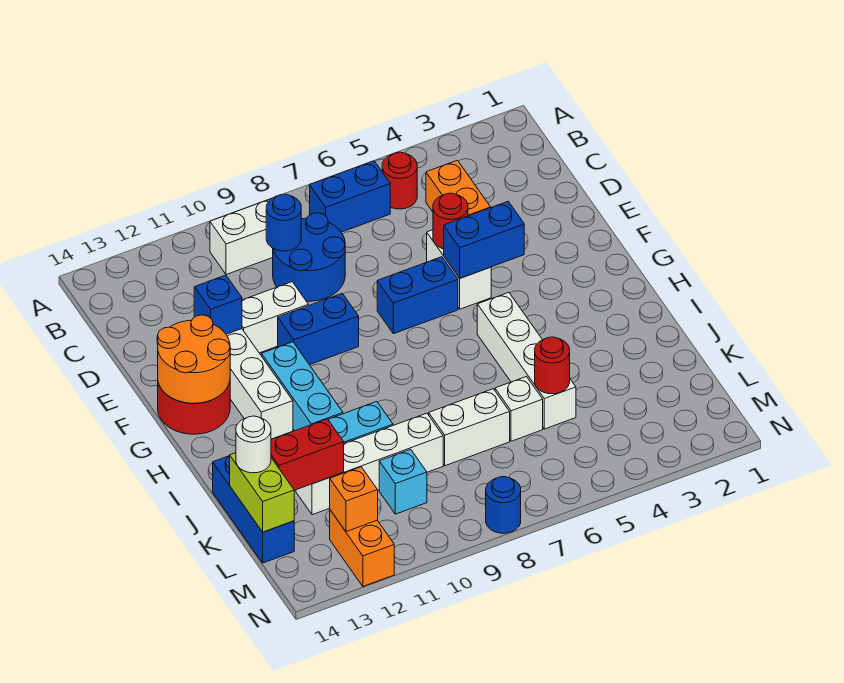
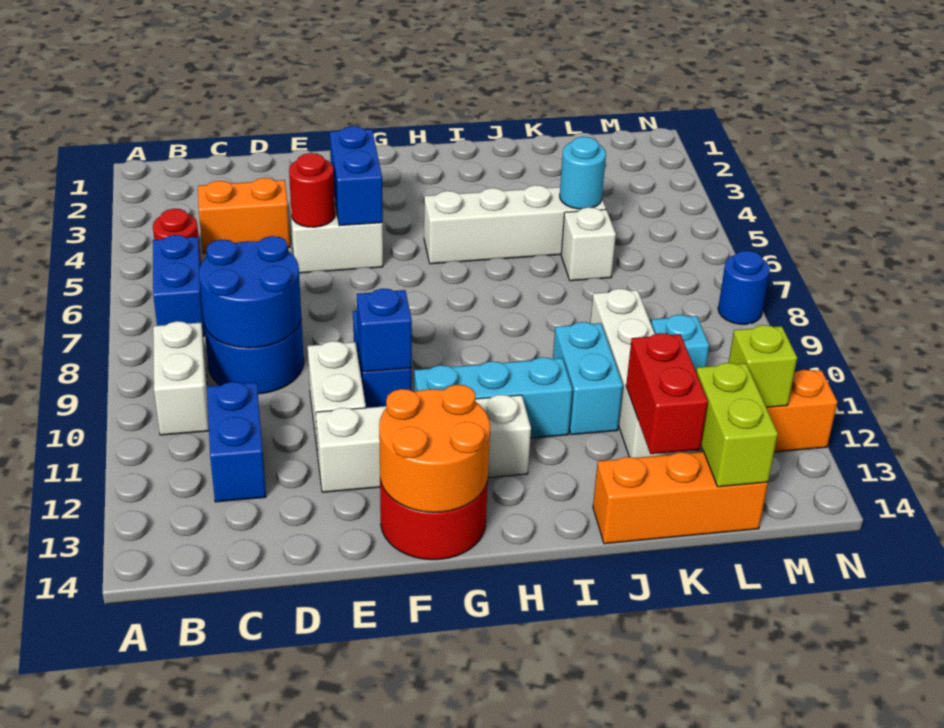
blue 1x1 round brick [266,194,301,251] -> blue 2x2 round brick [199,236,301,348]
blue 1x1 brick [194,275,242,334] -> blue 1x1 brick moved to [357,289,412,372]
blue 1x2 brick [377,257,458,334] -> blue 1x2 brick moved to [207,382,266,502]
blue 1x3 brick [213,456,294,563] -> orange 1x3 brick [593,452,768,544]
red 1x1 round brick [535,337,570,394] -> cyan 1x1 round brick [560,137,606,209]
white 1x2 brick [429,389,510,466] -> none
lime 1x2 brick [230,453,294,532] -> lime 1x2 brick turned to [696,363,778,487]
white 1x1 round brick [236,416,271,473] -> none
orange 1x1 brick [330,467,378,532] -> lime 1x1 brick [729,325,797,407]

